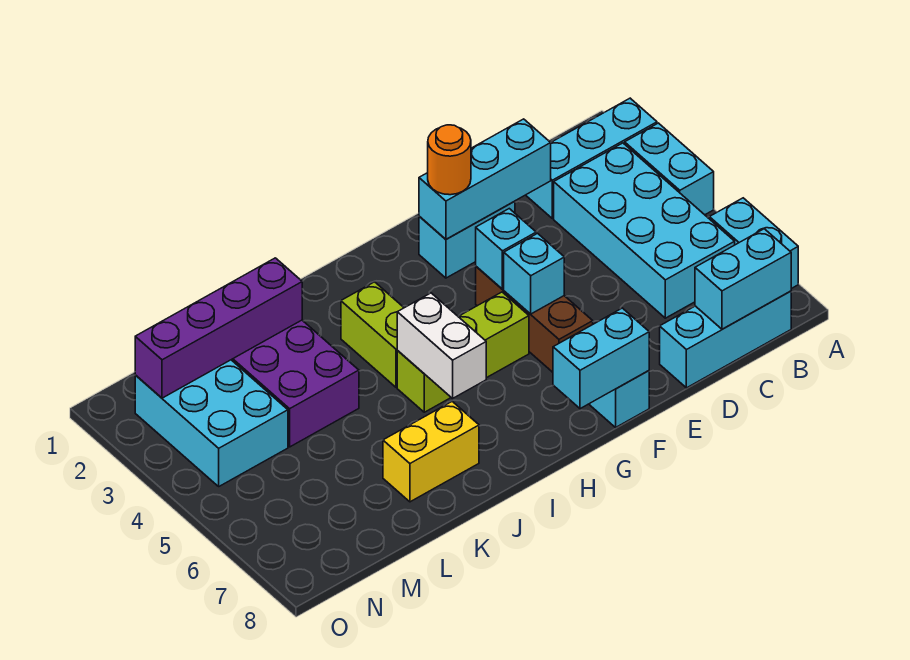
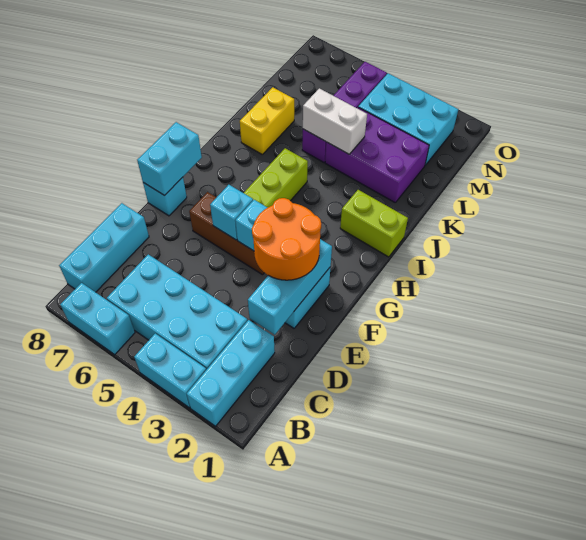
cyan 1x2 brick [695,229,791,329] -> none
orange 1x1 round brick [428,125,471,195] -> orange 2x2 round brick [252,198,321,280]
lime 1x2 brick [341,282,404,387] -> lime 1x2 brick moved to [340,190,408,257]
white 1x2 brick [397,293,486,398] -> white 1x2 brick moved to [303,88,367,154]
purple 1x4 brick [135,258,302,398] -> purple 1x4 brick moved to [302,62,387,162]

